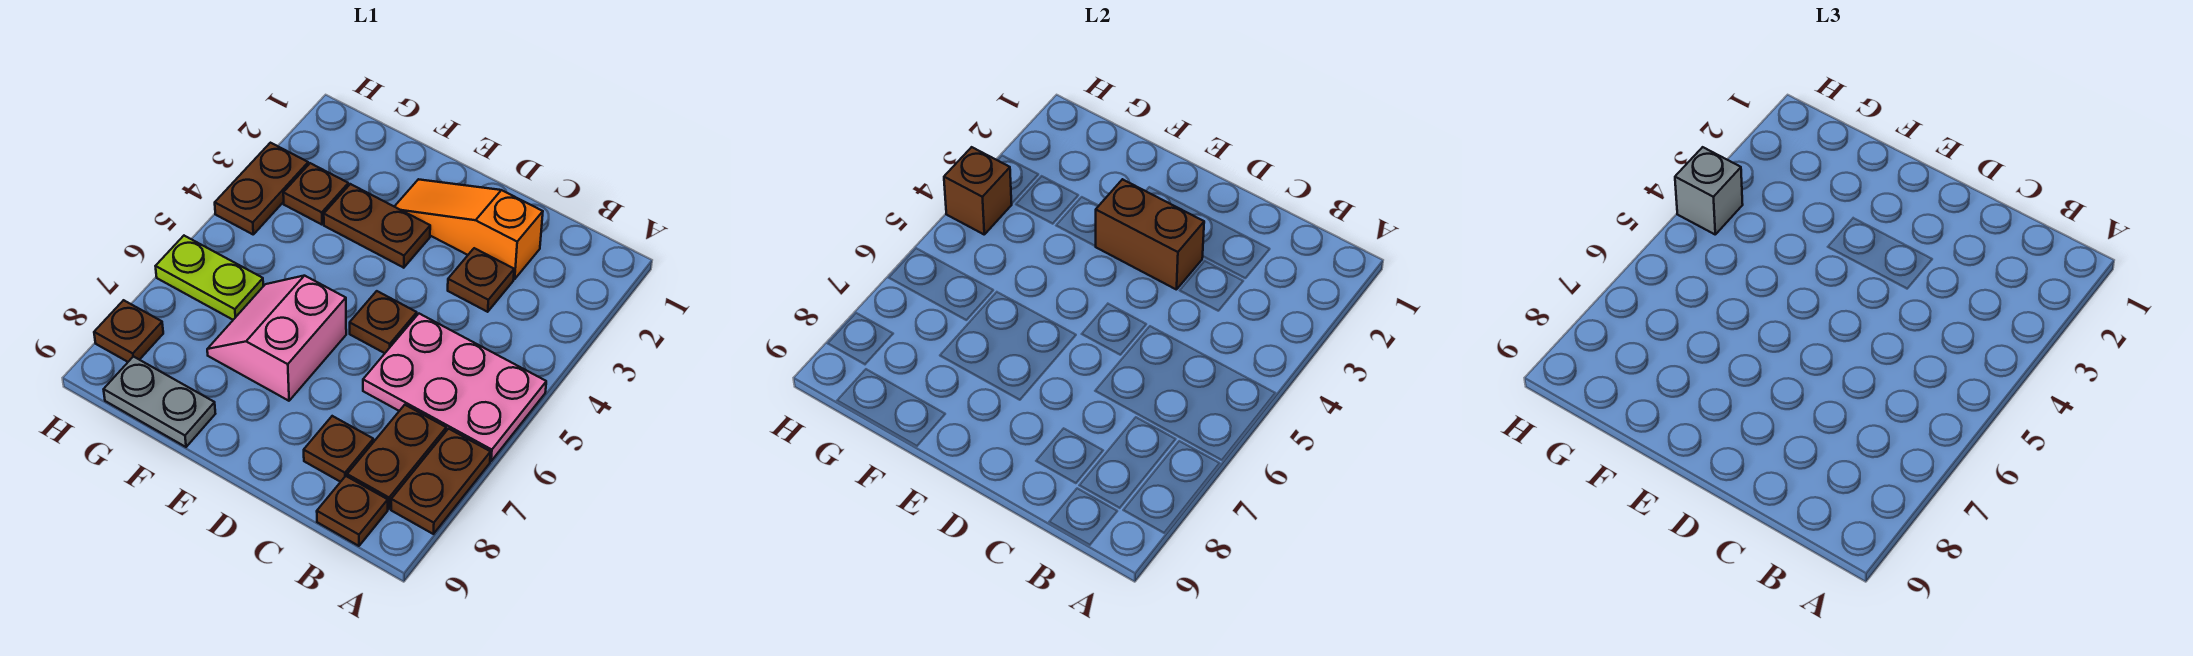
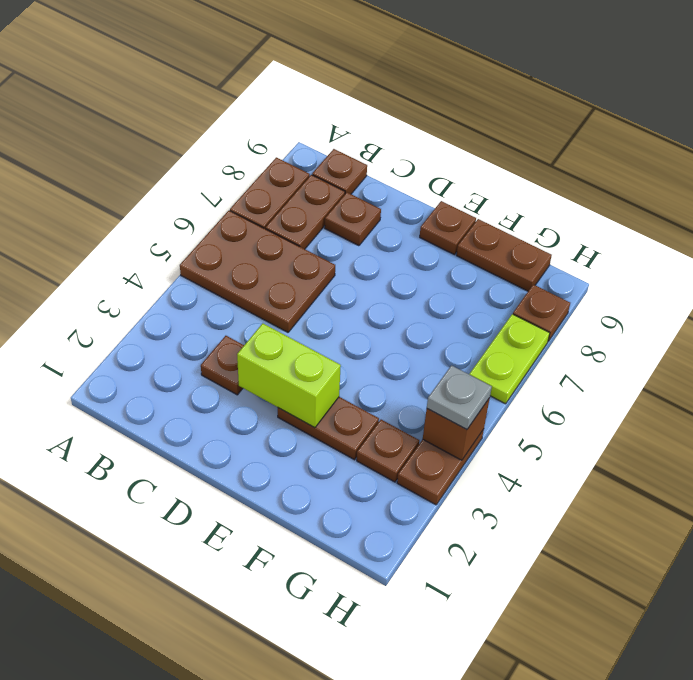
pink 2x3 plate [363,314,546,461] -> brown 2x3 plate [180,211,335,332]
orange 1x3 slope [394,179,543,279] -> none
brown 1x2 brick [1096,179,1204,290] -> lime 1x2 brick [237,323,341,428]
brown 1x1 plate [350,291,417,353] -> brown 1x1 plate moved to [420,201,476,255]
pink 2x2 slope [207,276,346,401] -> none
grey 1x2 plate [104,356,215,447] -> brown 1x2 plate [456,219,552,291]
lime 1x2 plate [156,236,263,320] -> lime 1x2 plate turned to [470,314,550,404]
grey 1x1 brick [1675,147,1743,234] -> grey 1x1 plate [427,365,492,429]

